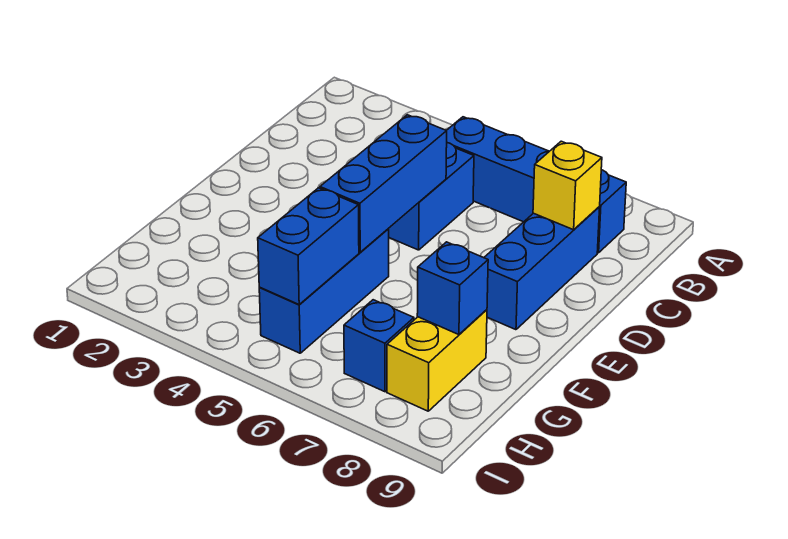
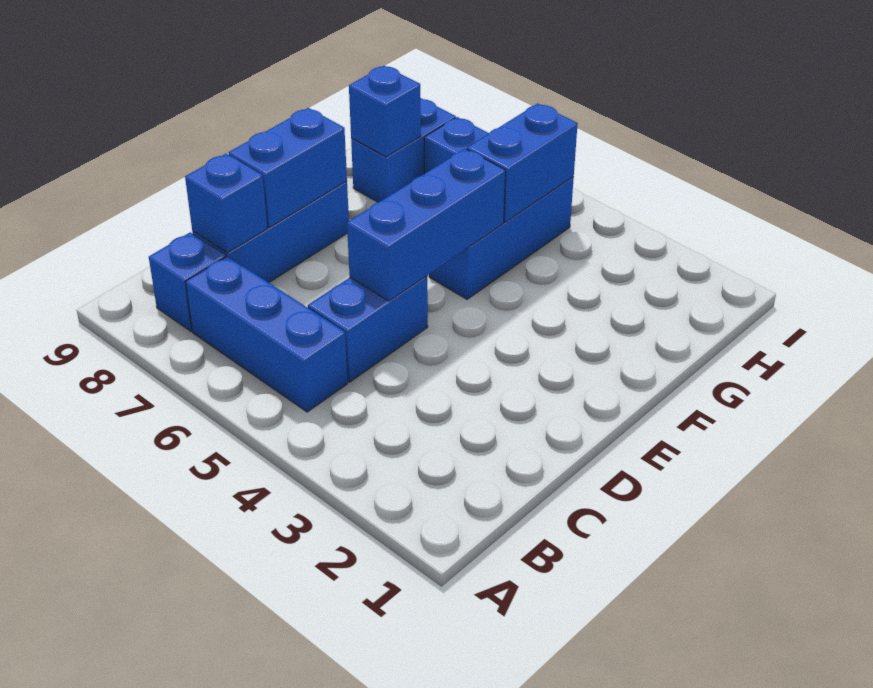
yellow 1x1 brick [533,141,602,230] -> blue 1x1 brick [185,153,267,253]
none -> blue 1x2 brick [228,108,347,227]
yellow 1x2 brick [387,310,487,411] -> blue 1x2 brick [351,98,456,202]

